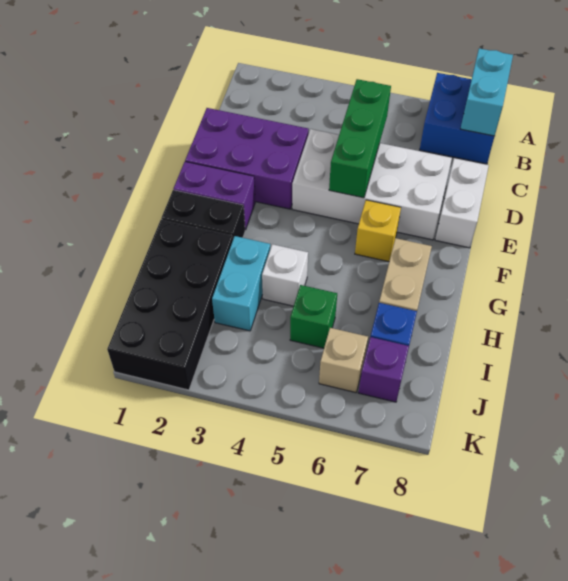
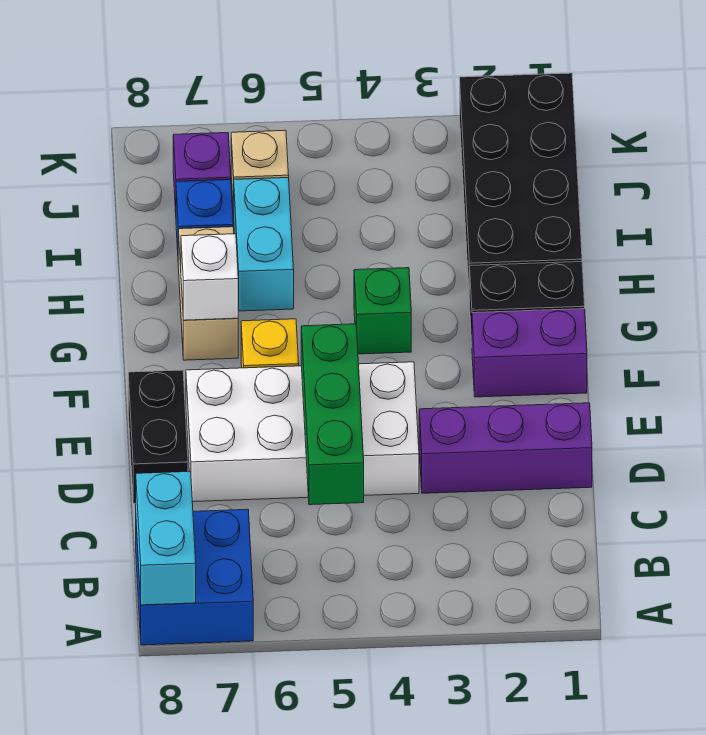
purple 2x3 brick [185,108,309,209] -> purple 1x3 brick [419,403,592,493]
white 1x2 brick [435,158,489,248] -> black 1x2 brick [128,370,188,504]
cyan 1x2 brick [212,236,270,331] -> cyan 1x2 brick moved to [234,178,294,311]
white 1x1 brick [262,244,308,306] -> white 1x1 brick moved to [181,234,238,320]
green 1x1 brick [290,285,337,348] -> green 1x1 brick moved to [354,268,411,354]

